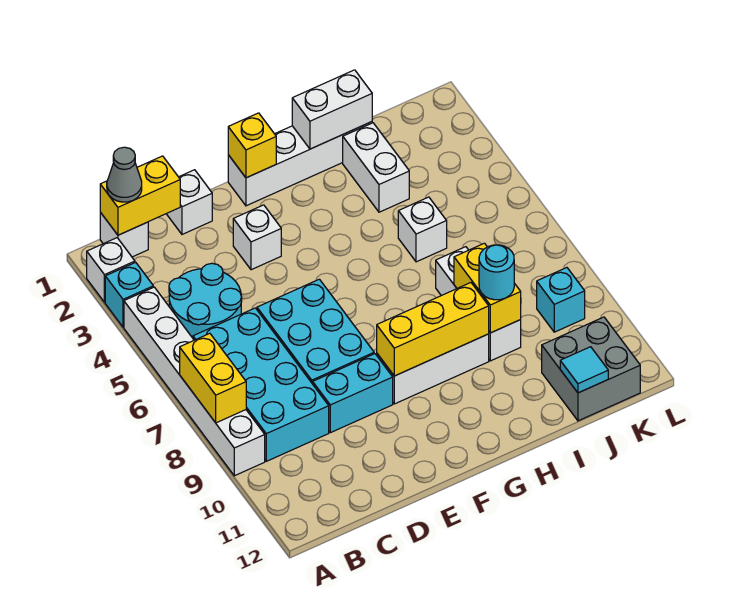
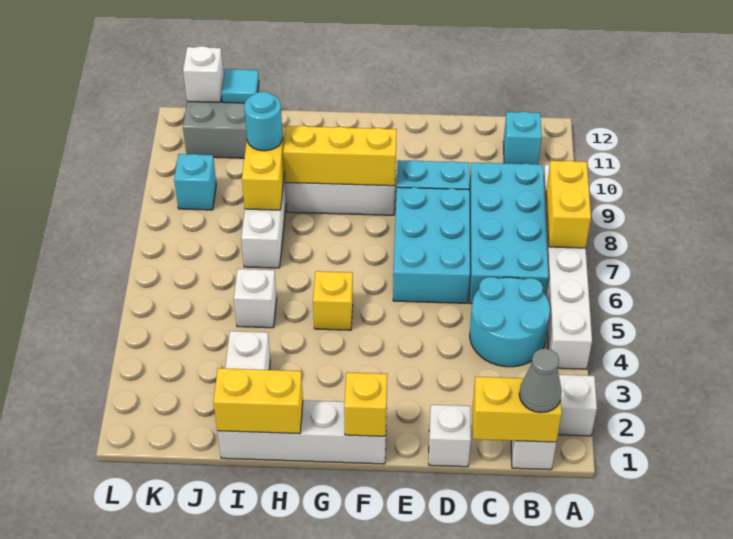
cyan 1x1 brick [105,262,153,327] -> cyan 1x1 brick moved to [504,111,542,164]
white 1x1 brick [233,205,281,270] -> white 1x1 brick moved to [183,46,224,102]
none -> yellow 1x1 brick [313,271,353,330]
white 1x2 brick [292,70,372,149] -> yellow 1x2 brick [213,368,303,434]

